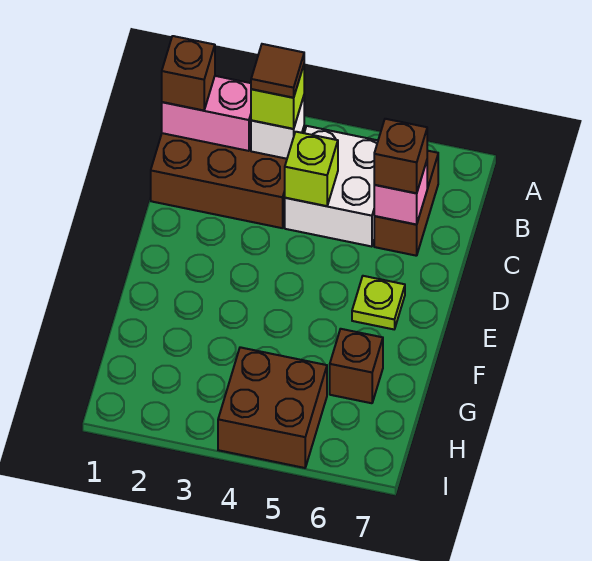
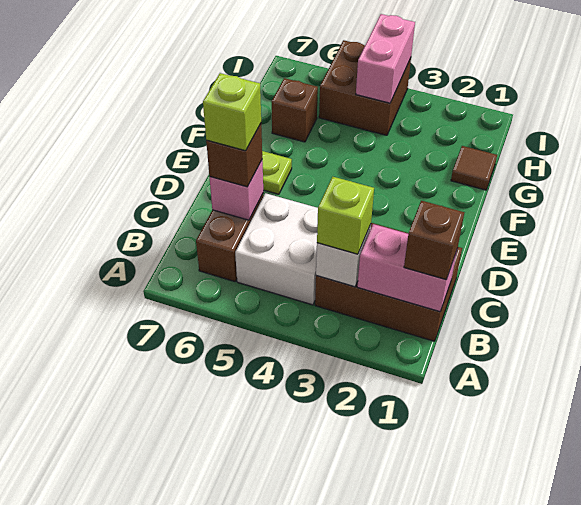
brown 1x1 tile [251,44,304,98] -> brown 1x1 tile moved to [451,146,497,190]
lime 1x1 brick [285,132,338,206] -> lime 1x1 brick moved to [203,73,261,151]
none -> pink 1x2 brick [356,14,415,103]

